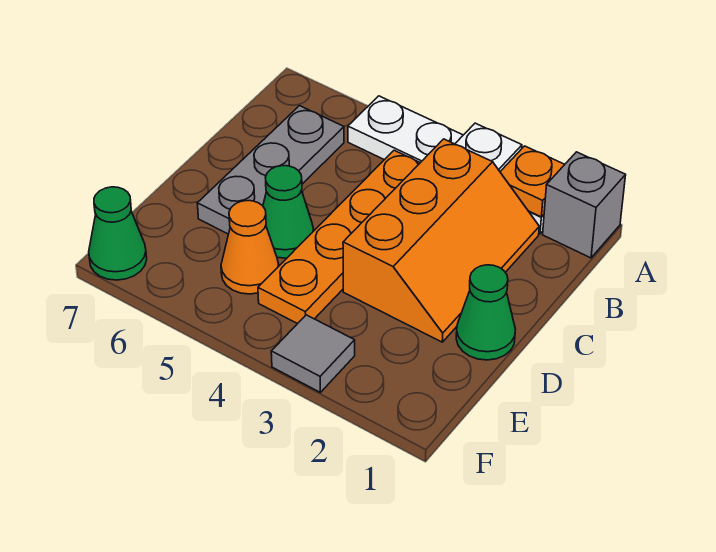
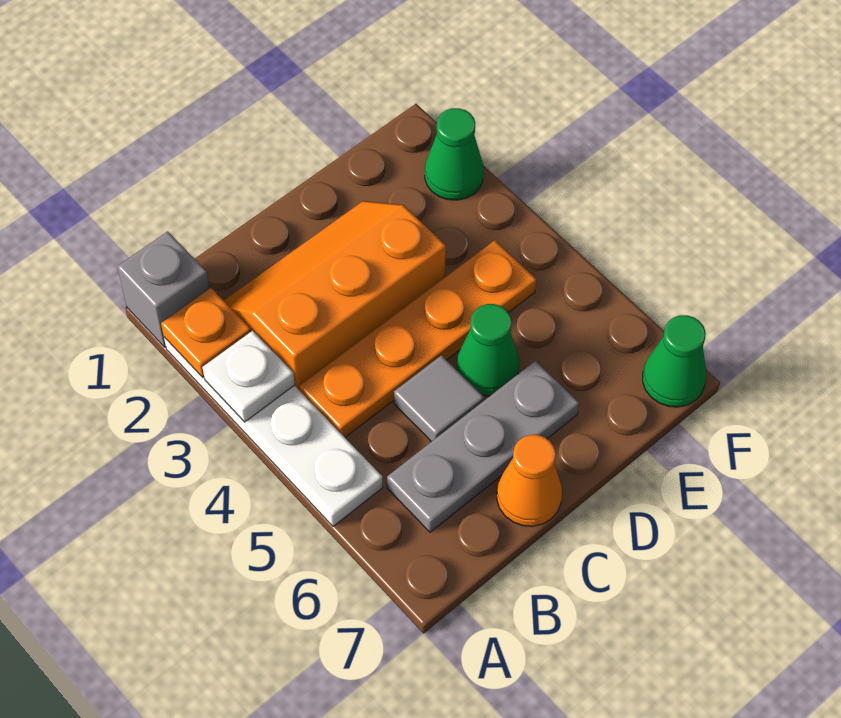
green 1x1 cone [456,265,515,360] -> green 1x1 cone moved to [425,108,484,200]
orange 1x1 cone [221,201,279,294] -> orange 1x1 cone moved to [497,435,562,526]
grey 1x1 tile [271,315,355,392] -> grey 1x1 tile moved to [394,355,484,442]

